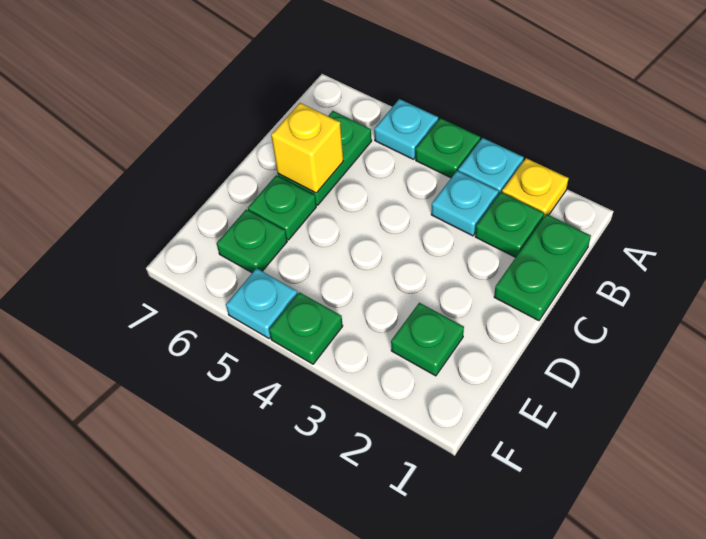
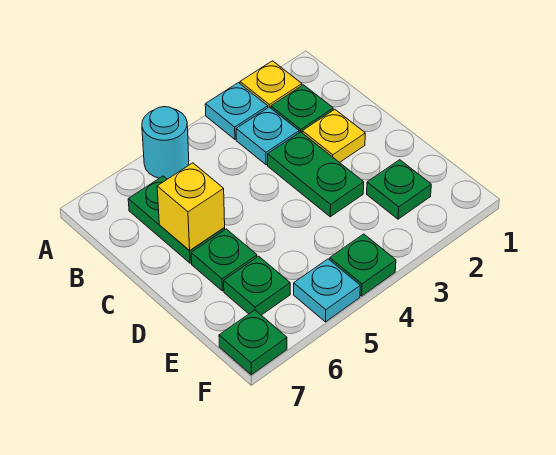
green 1x1 plate [416,118,480,178] -> green 1x1 plate moved to [219,310,287,375]
cyan 1x1 plate [374,99,438,159] -> cyan 1x1 round brick [142,107,189,179]
green 1x2 plate [494,214,591,321] -> green 1x2 plate moved to [268,132,364,217]
none -> yellow 1x1 plate [302,109,365,163]

